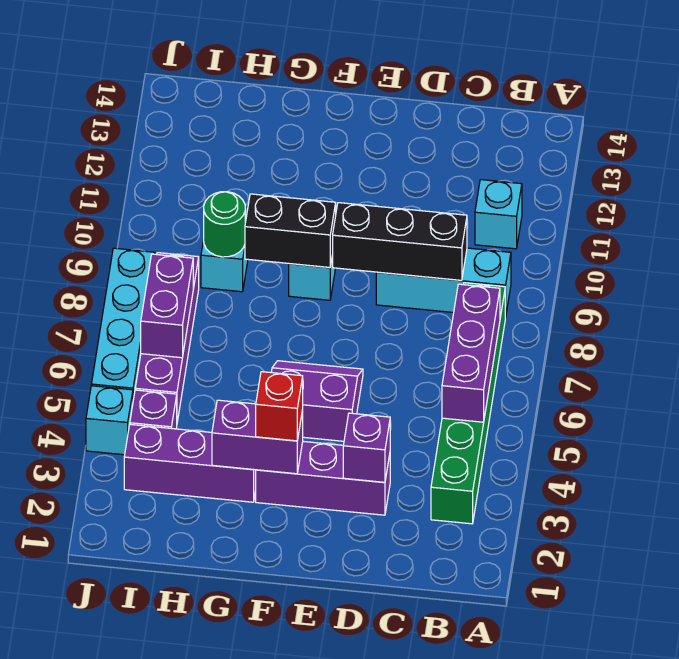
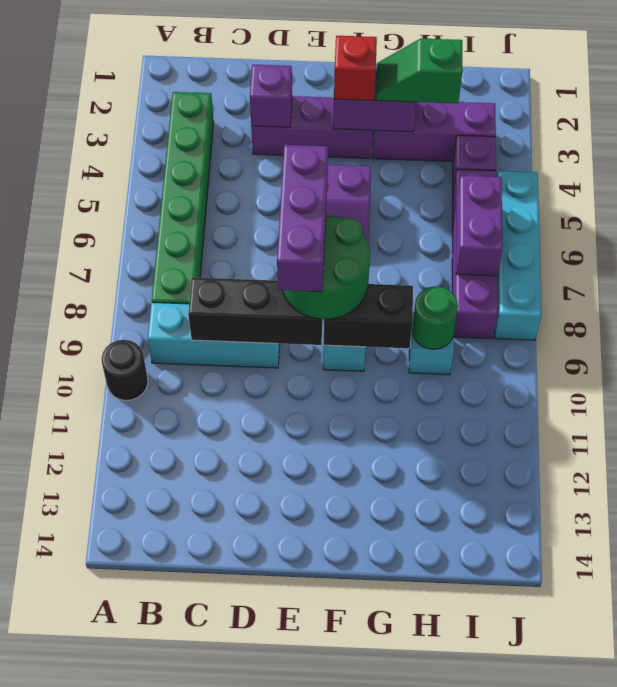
none -> black 1x1 round brick [102,340,148,401]
purple 1x3 brick [442,284,500,422] -> purple 1x3 brick moved to [277,145,328,292]
cyan 1x1 brick [475,180,522,249] -> none
none -> green 2x2 round brick [282,215,370,319]
none -> green 1x2 slope [376,38,462,104]
cyan 1x1 brick [86,386,133,455] -> none

